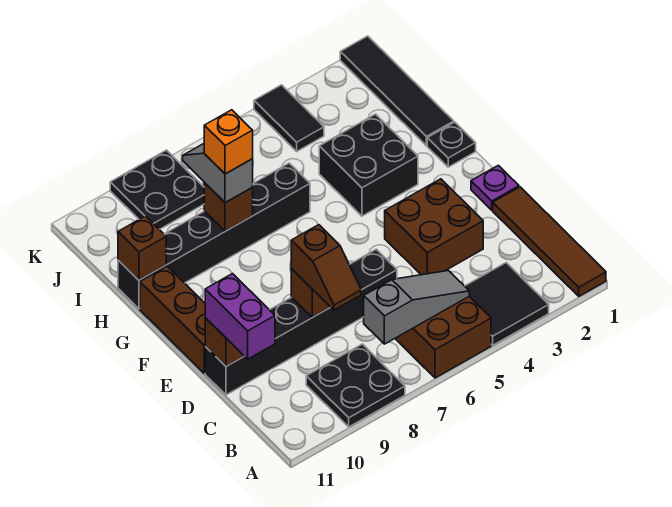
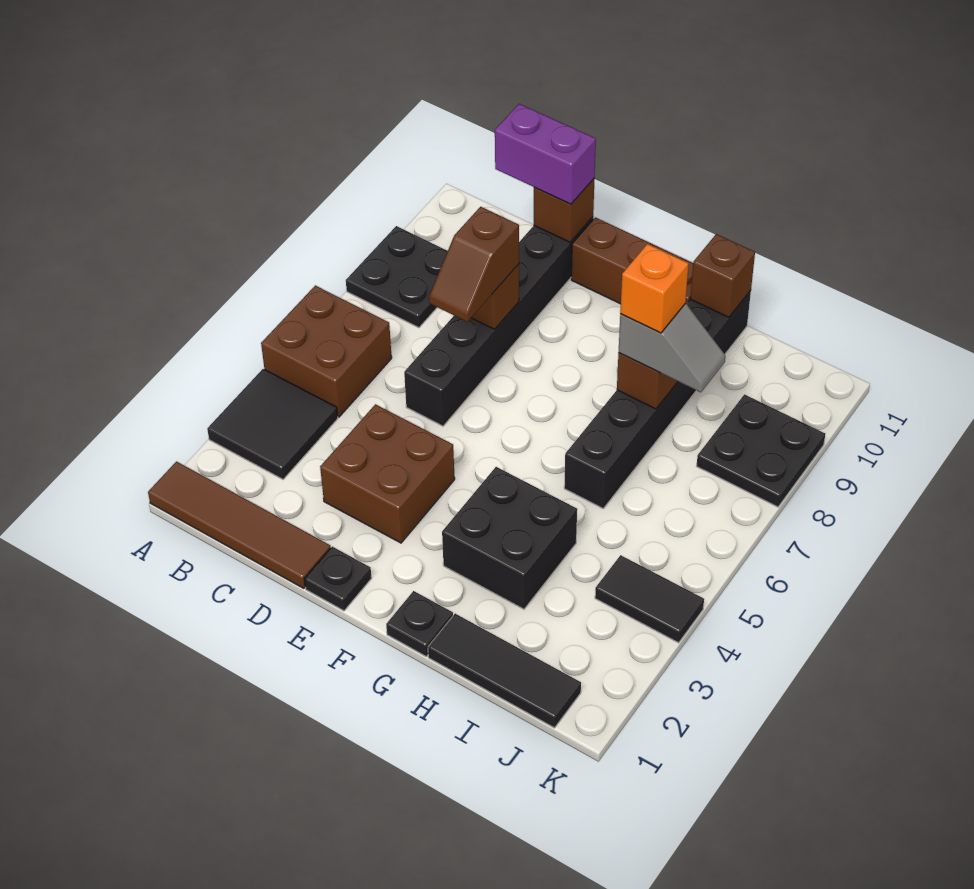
grey 1x3 slope [364,271,469,344] -> none
brown 1x2 slope [291,225,361,310] -> brown 1x2 slope turned to [429,207,519,322]
purple 1x1 plate [471,165,519,210] -> black 1x1 plate [305,547,372,611]
black 1x4 tile [340,36,454,146] -> black 1x3 tile [428,614,581,728]

